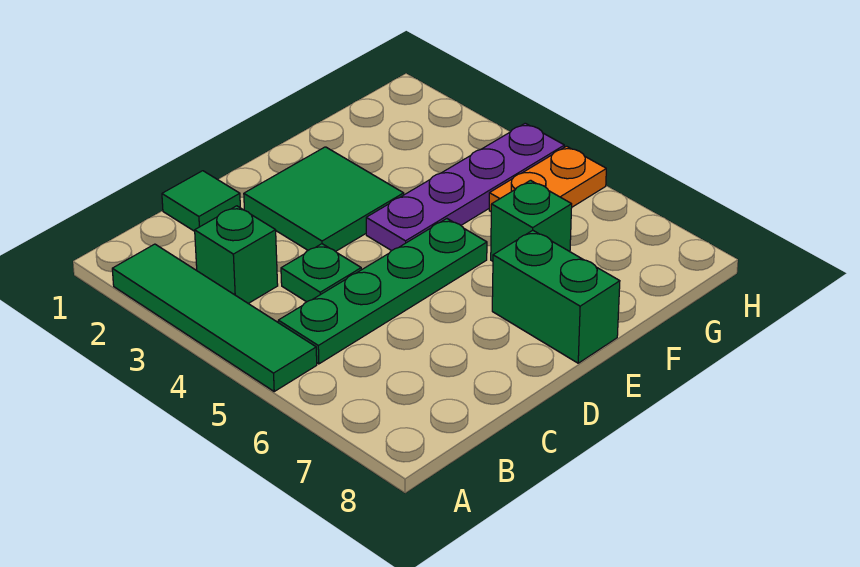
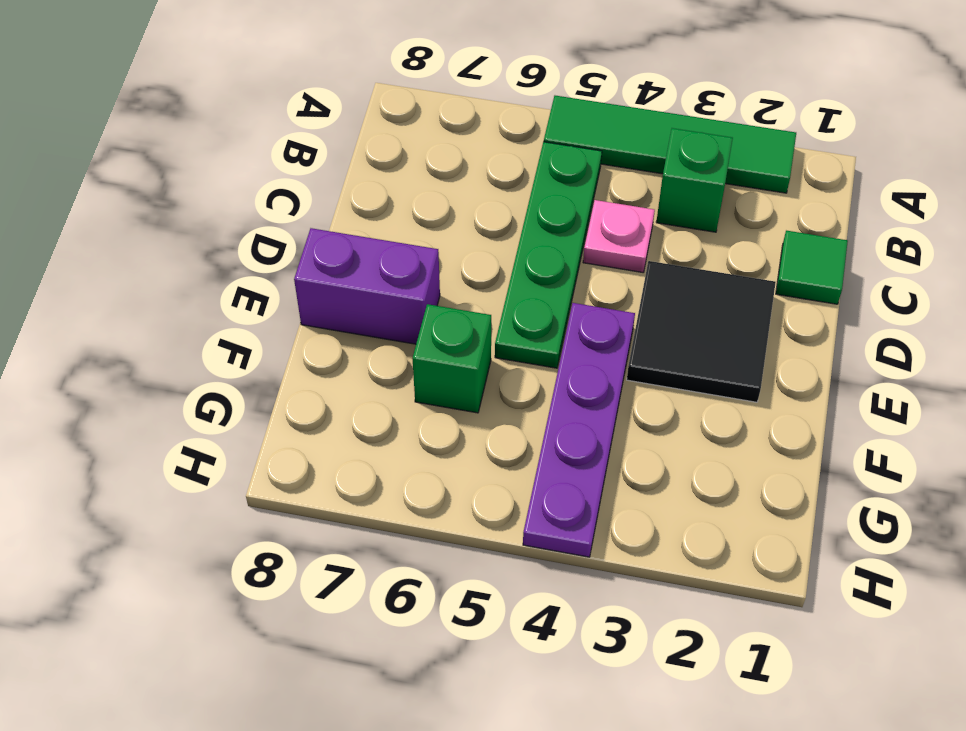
green 1x1 plate [281,244,361,302] -> pink 1x1 plate [583,200,655,272]
green 2x2 tile [244,147,404,252] -> black 2x2 tile [627,261,776,402]
green 1x2 brick [492,230,620,363] -> purple 1x2 brick [294,228,440,344]
orange 1x2 plate [489,146,606,211] -> none

